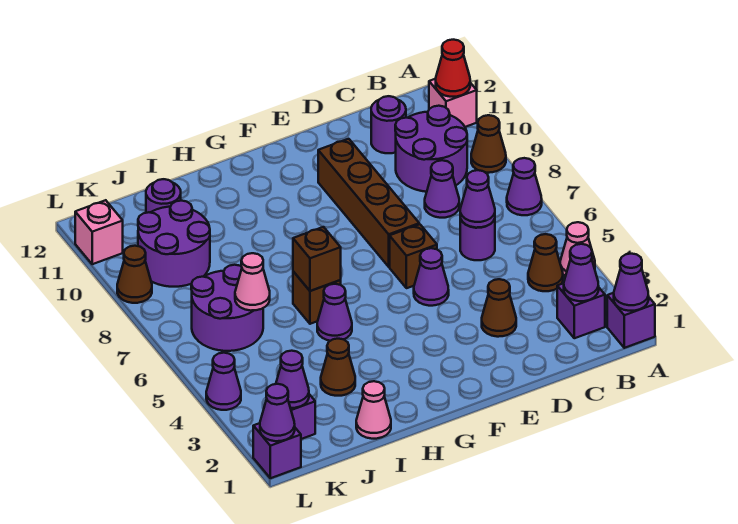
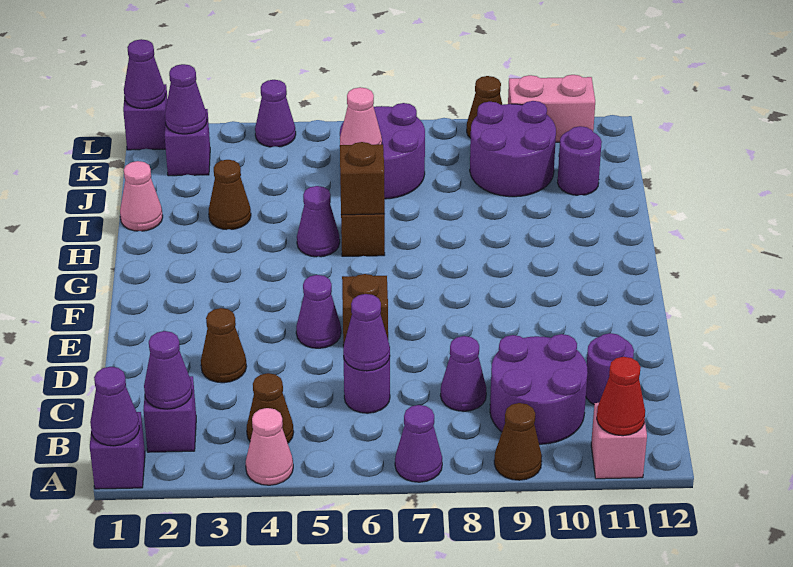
brown 1x4 brick [318,139,419,267] -> none
pink 1x1 brick [75,200,123,264] -> pink 1x2 brick [508,75,595,142]

